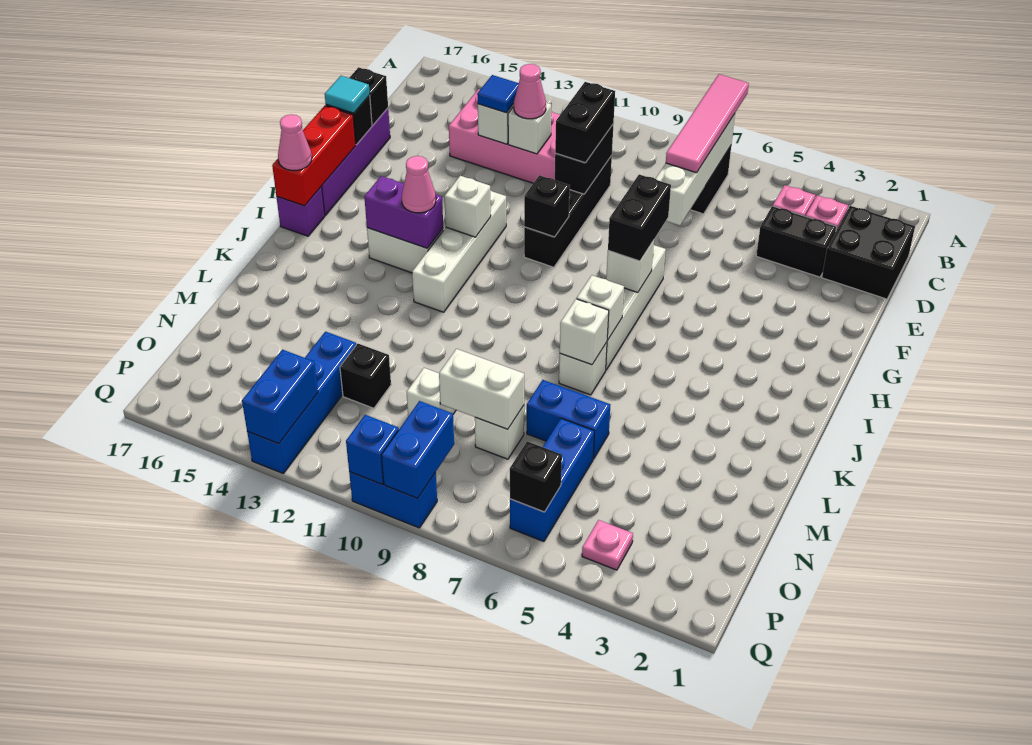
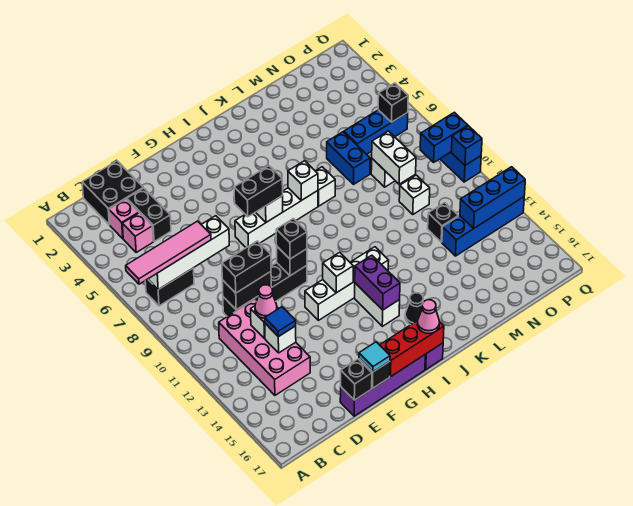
none -> black 1x1 brick [276,219,307,259]
pink 1x1 cone [402,156,436,213] -> none
none -> black 1x1 cone [405,293,423,325]
white 1x1 brick [560,299,609,365] -> none
pink 1x1 plate [582,520,633,570] -> none
blue 1x2 brick [242,350,318,444] -> blue 1x3 brick [460,167,525,229]

